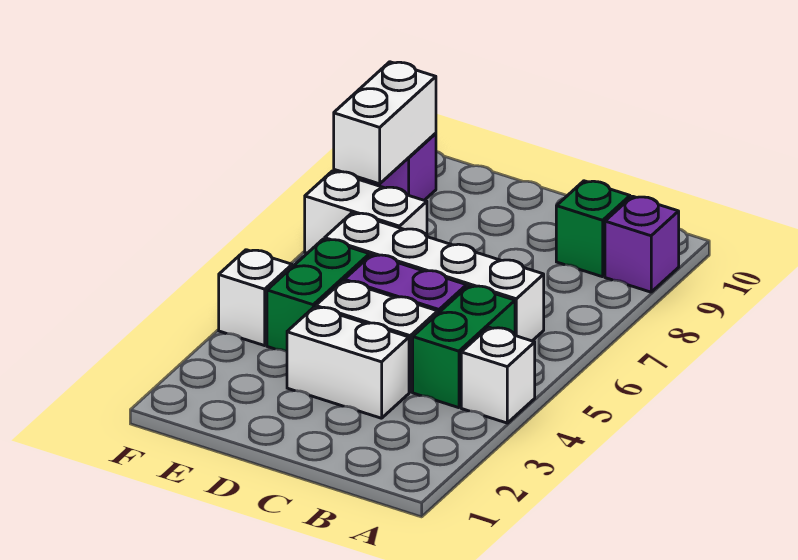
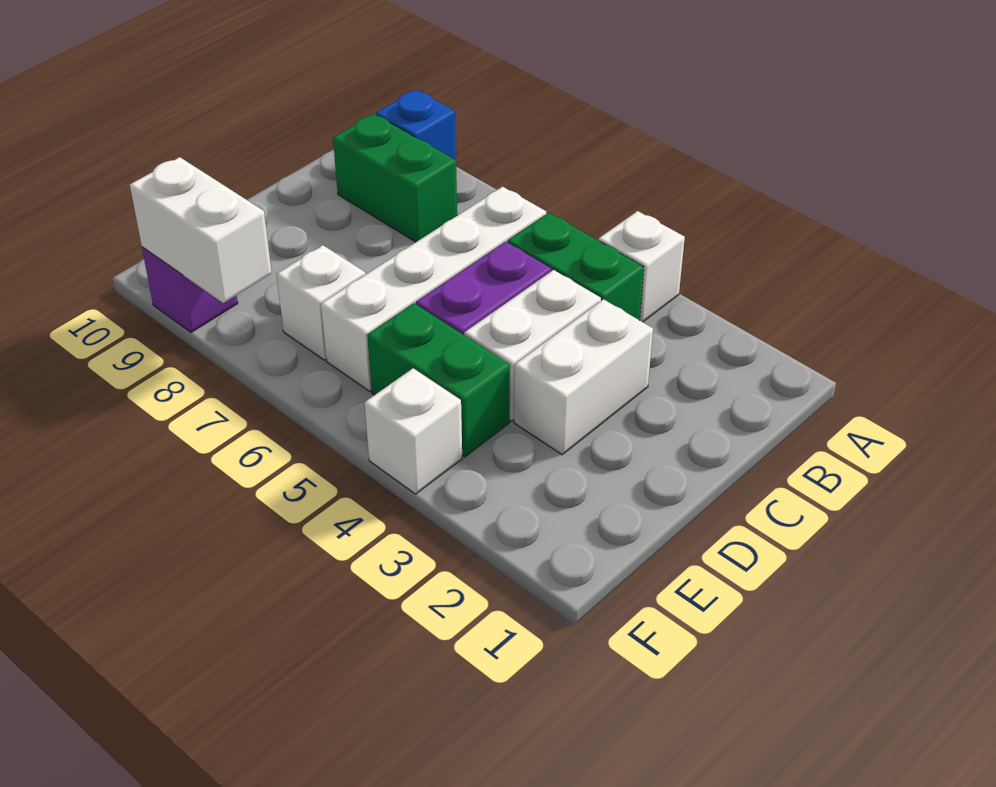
purple 1x1 brick [605,196,679,292] -> blue 1x1 brick [376,90,456,160]
green 1x1 brick [556,181,630,277] -> green 1x2 brick [333,114,457,242]
white 1x2 brick [305,171,427,253] -> white 1x1 brick [276,245,365,360]

